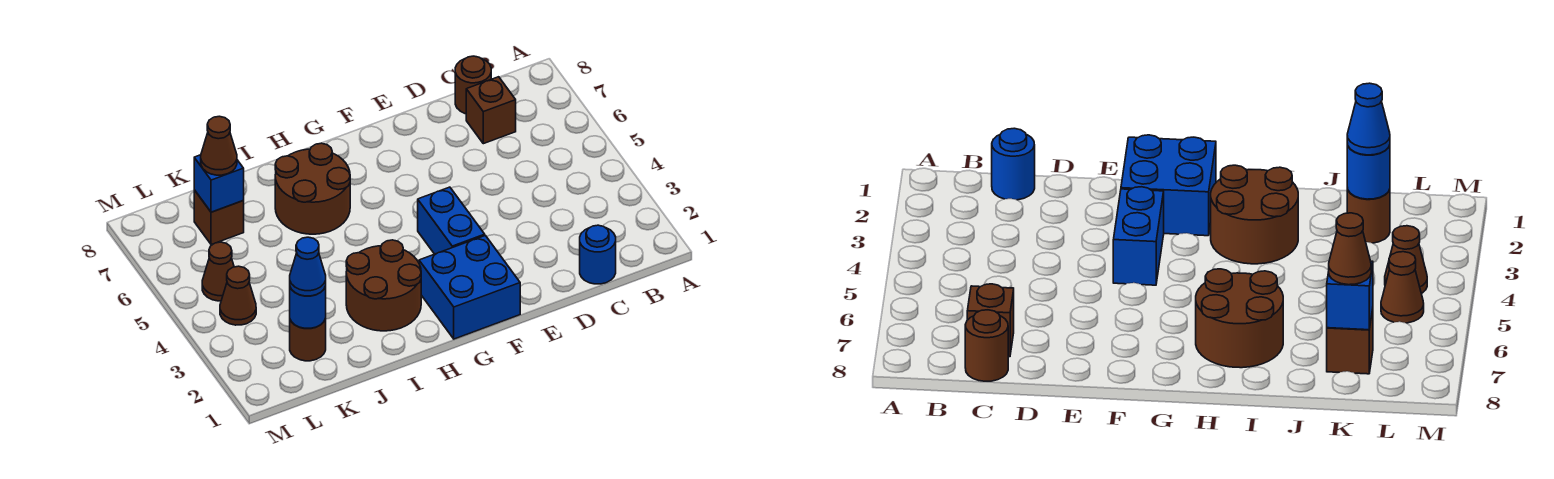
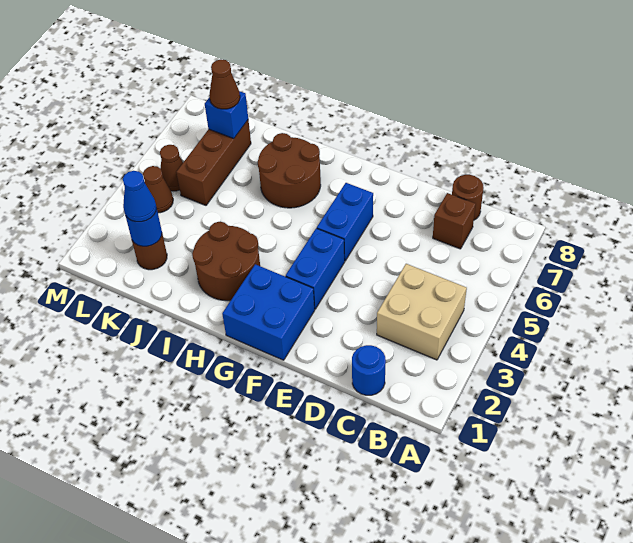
none -> tan 2x2 brick [377,264,467,360]
none -> blue 1x2 brick [317,183,373,261]
brown 1x1 brick [194,190,244,245] -> brown 1x3 brick [176,120,251,205]

